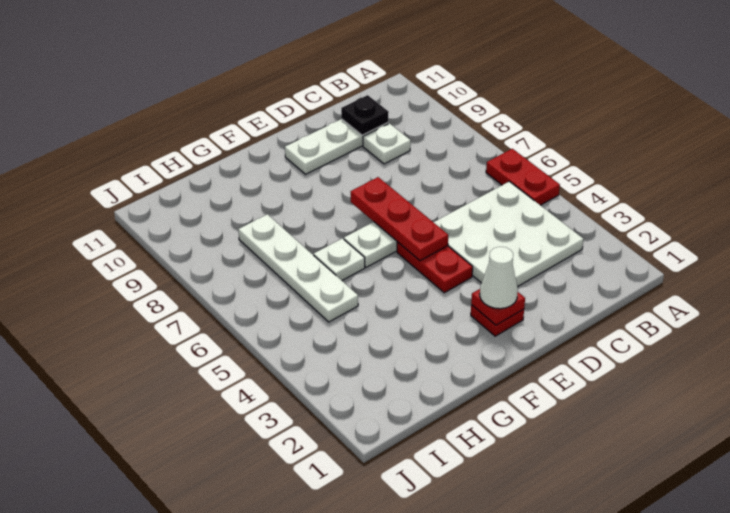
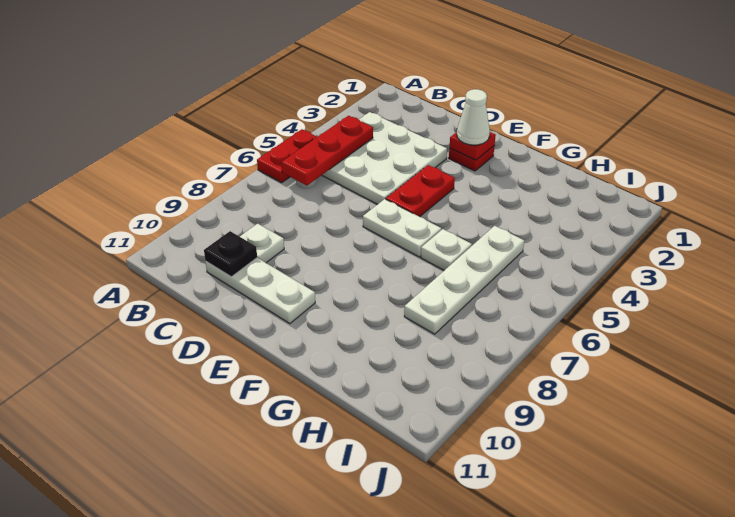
red 1x3 plate [351,177,448,261] -> red 1x3 plate moved to [281,116,373,186]

